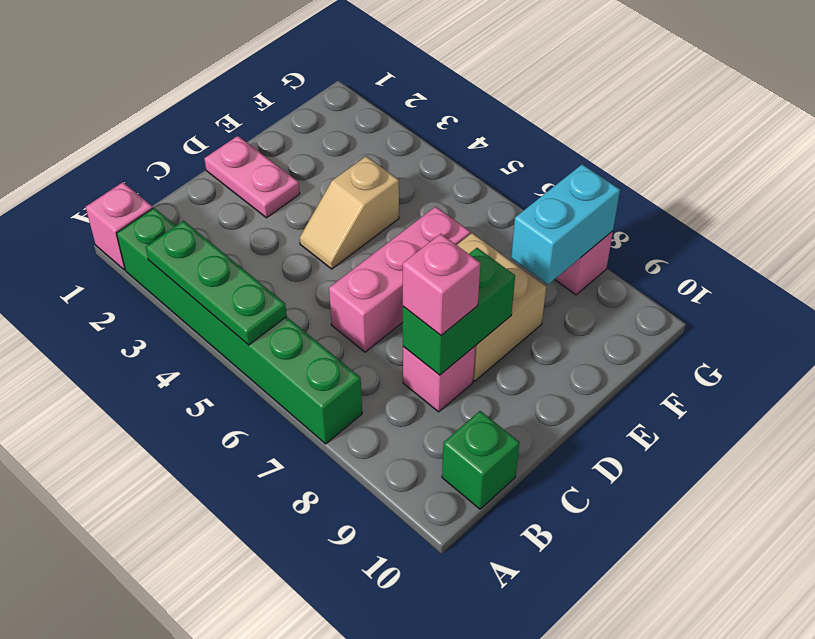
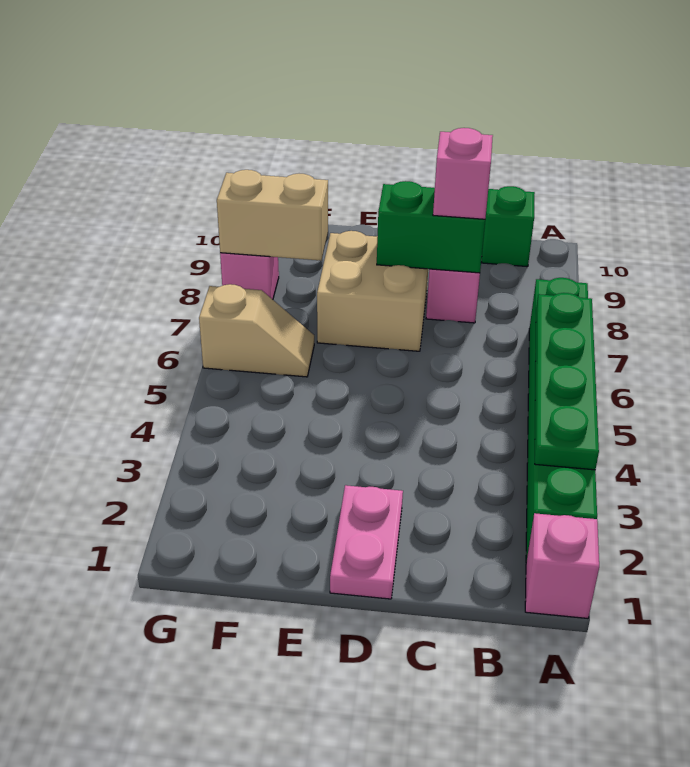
green 1x3 plate [146,221,287,345] -> green 1x4 plate [535,293,599,470]
pink 1x3 brick [329,207,470,352] -> none
tan 1x2 slope [300,156,399,269] -> tan 1x2 slope moved to [199,284,314,377]
cyan 1x2 brick [511,164,620,284] -> tan 1x2 brick [217,170,328,261]

